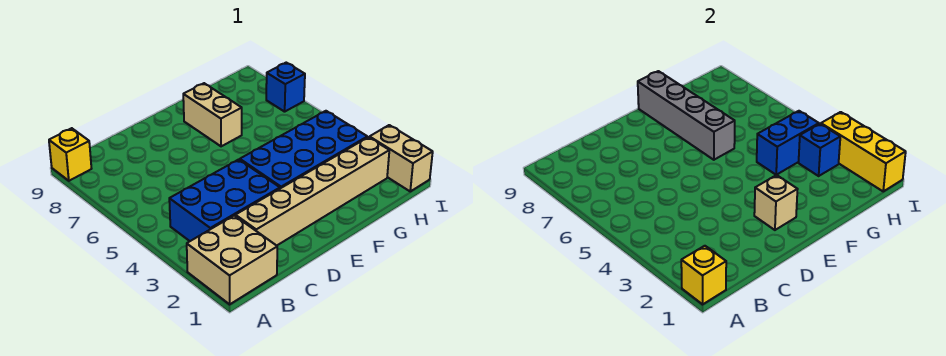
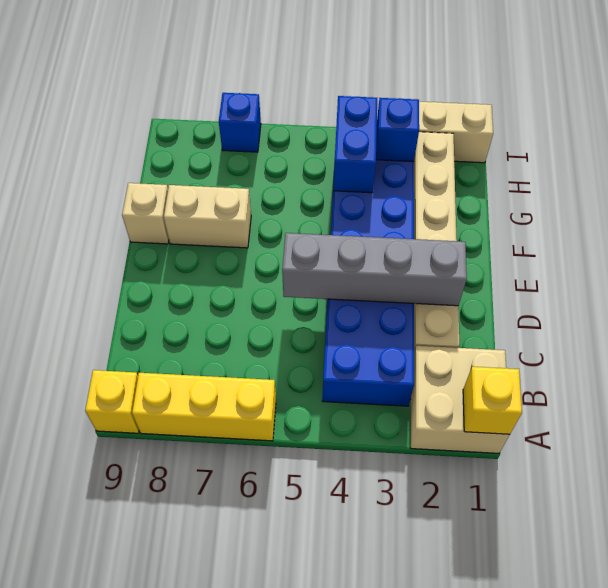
tan 1x1 brick [754,175,798,230] -> tan 1x1 brick moved to [122,183,169,244]
grey 1x4 brick [638,71,735,160] -> grey 1x4 brick moved to [282,233,467,306]
yellow 1x3 brick [821,112,906,191] -> yellow 1x3 brick moved to [132,373,276,441]

